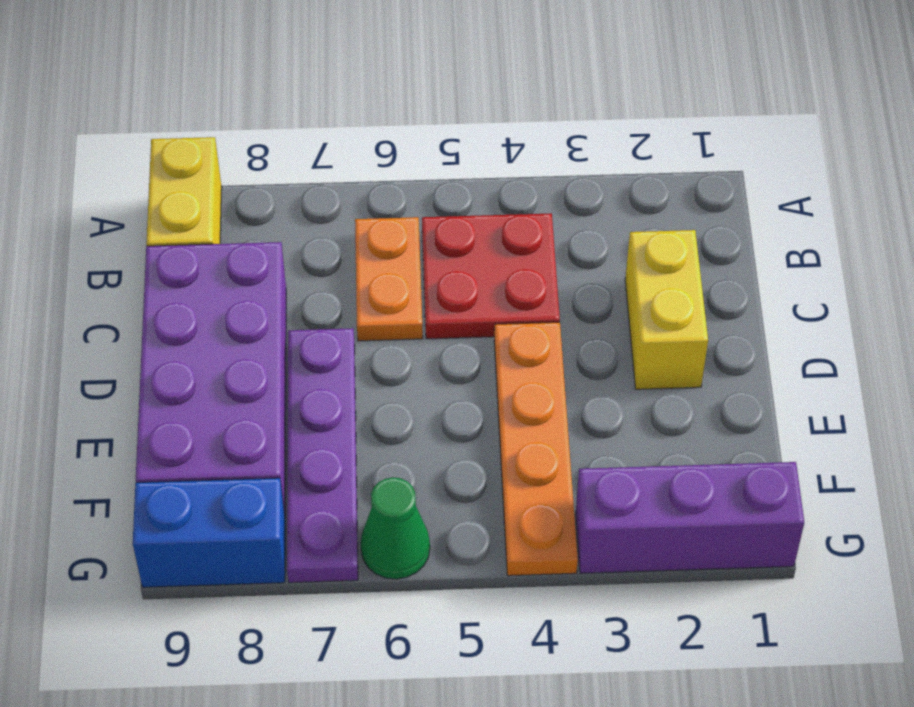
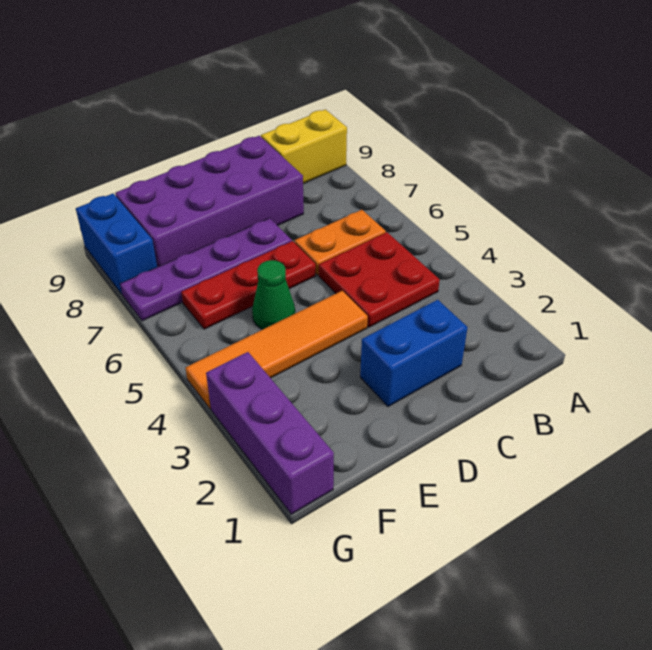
yellow 1x2 brick [625,230,708,389] -> blue 1x2 brick [360,300,468,407]
orange 1x4 plate [494,322,578,576] -> orange 1x4 tile [185,291,368,409]
none -> red 1x3 plate [181,241,316,329]
green 1x1 cone [361,477,430,579] -> green 1x1 cone moved to [252,260,295,329]

